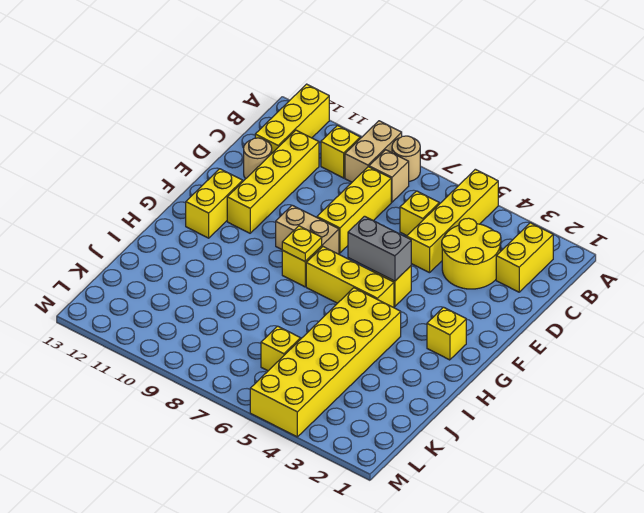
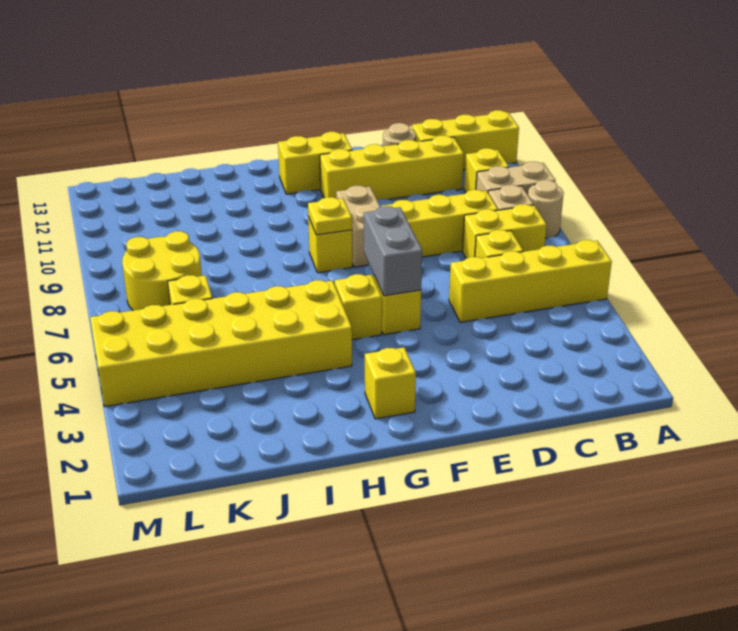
yellow 1x2 brick [496,223,553,292] -> yellow 1x2 brick moved to [463,204,547,258]
yellow 2x2 round brick [442,218,501,289] -> yellow 2x2 round brick moved to [122,231,202,310]
yellow 1x3 brick [306,247,394,308] -> yellow 1x1 brick [335,274,382,340]

